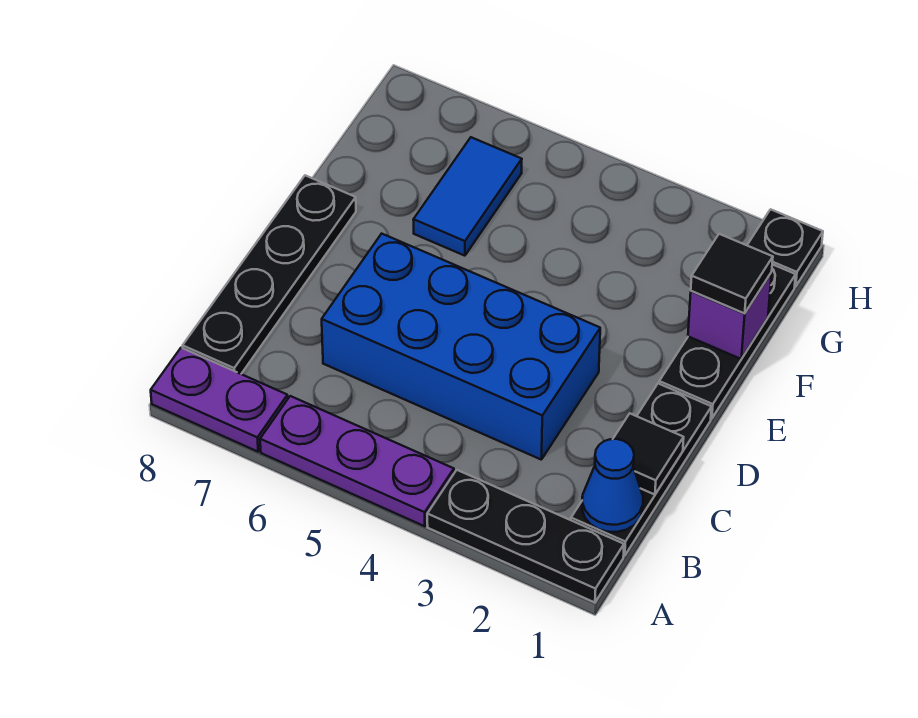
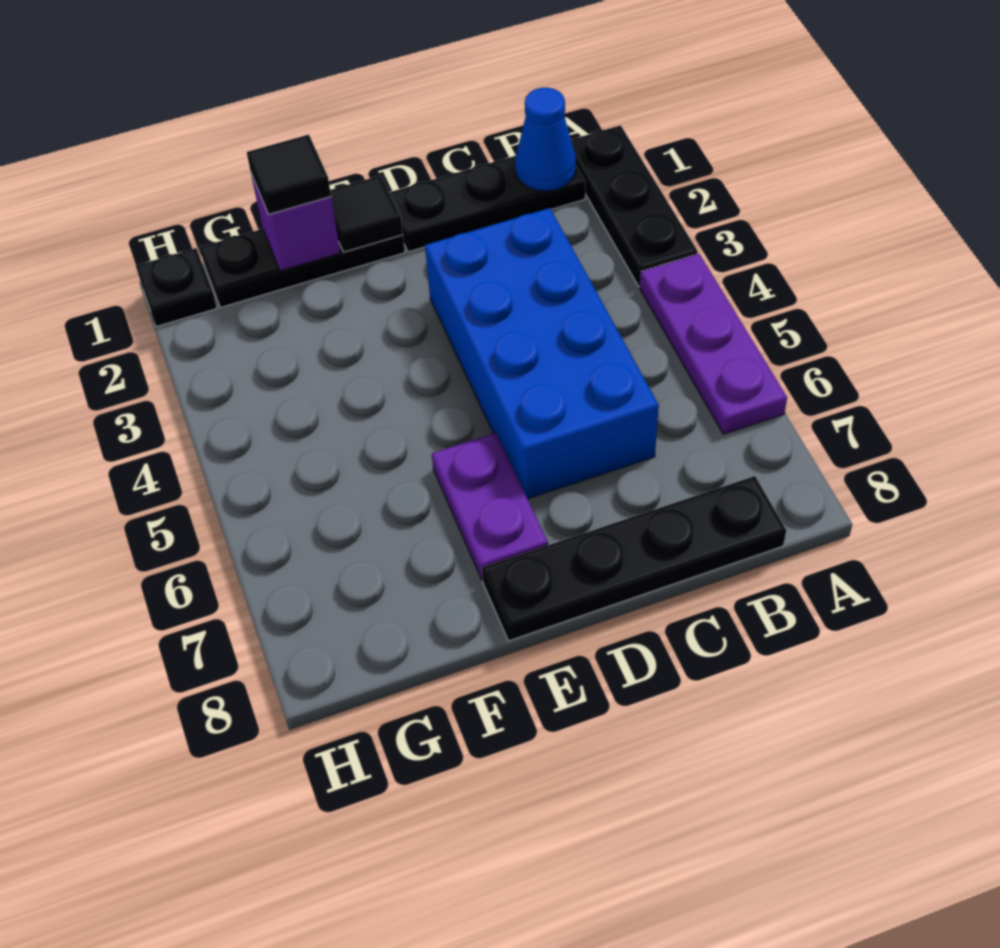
purple 1x2 plate [151,348,288,452] -> purple 1x2 plate moved to [432,433,548,580]
black 1x1 tile [613,413,684,495] -> black 1x1 tile moved to [330,175,403,252]
blue 1x2 tile [413,137,522,256] -> none

